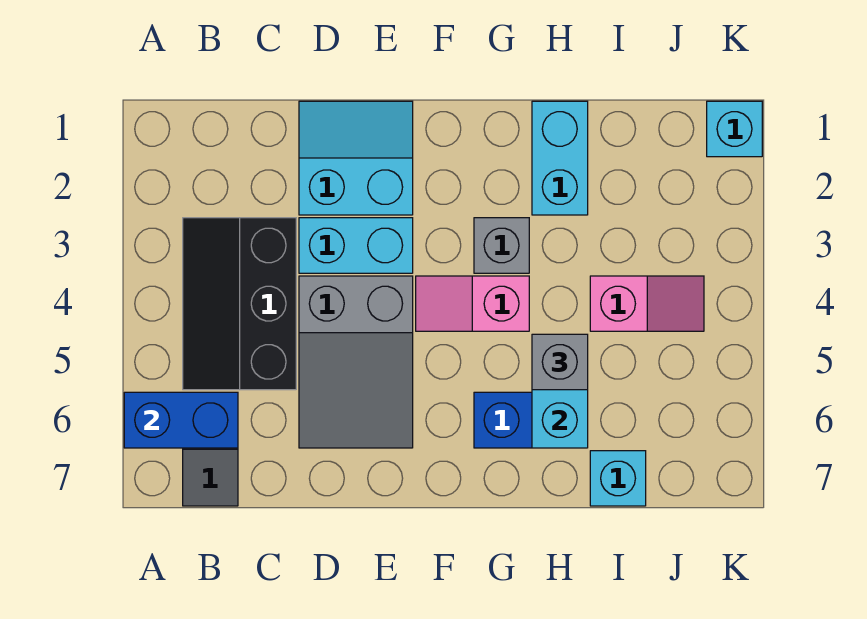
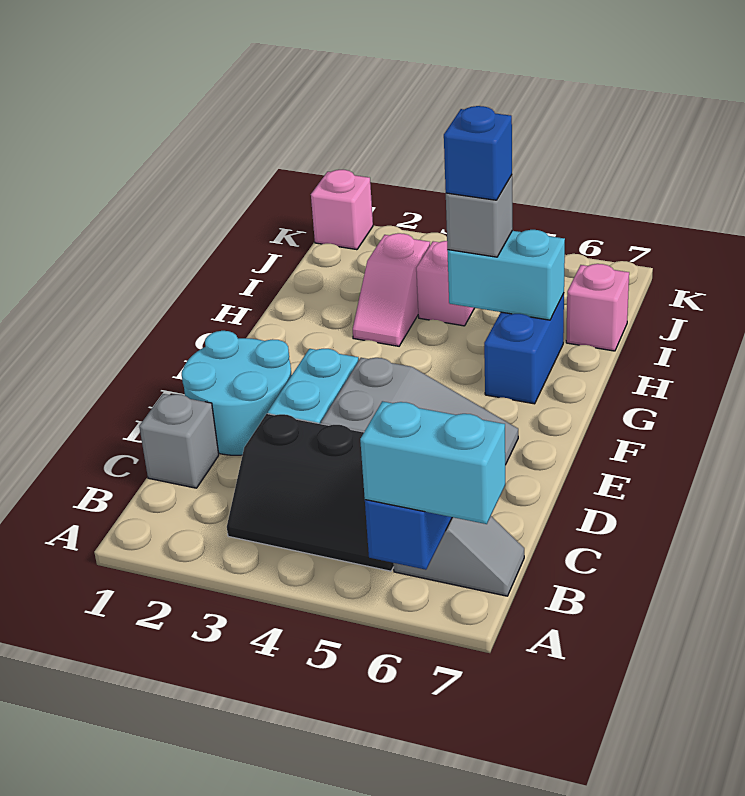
cyan 2x2 slope [299,101,413,215] -> cyan 2x2 round brick [182,331,292,455]
pink 1x2 slope [416,276,529,331] -> pink 1x2 slope moved to [353,233,430,346]
grey 1x1 brick [474,218,529,273] -> grey 1x1 brick moved to [139,394,219,488]
cyan 1x2 brick [532,101,588,215] -> cyan 1x2 brick moved to [360,401,505,524]
none -> blue 1x1 brick [444,106,512,200]
cyan 1x1 brick [590,451,646,506] -> pink 1x1 brick [566,264,629,351]
cyan 1x1 brick [707,101,762,157] -> pink 1x1 brick [311,170,373,250]

